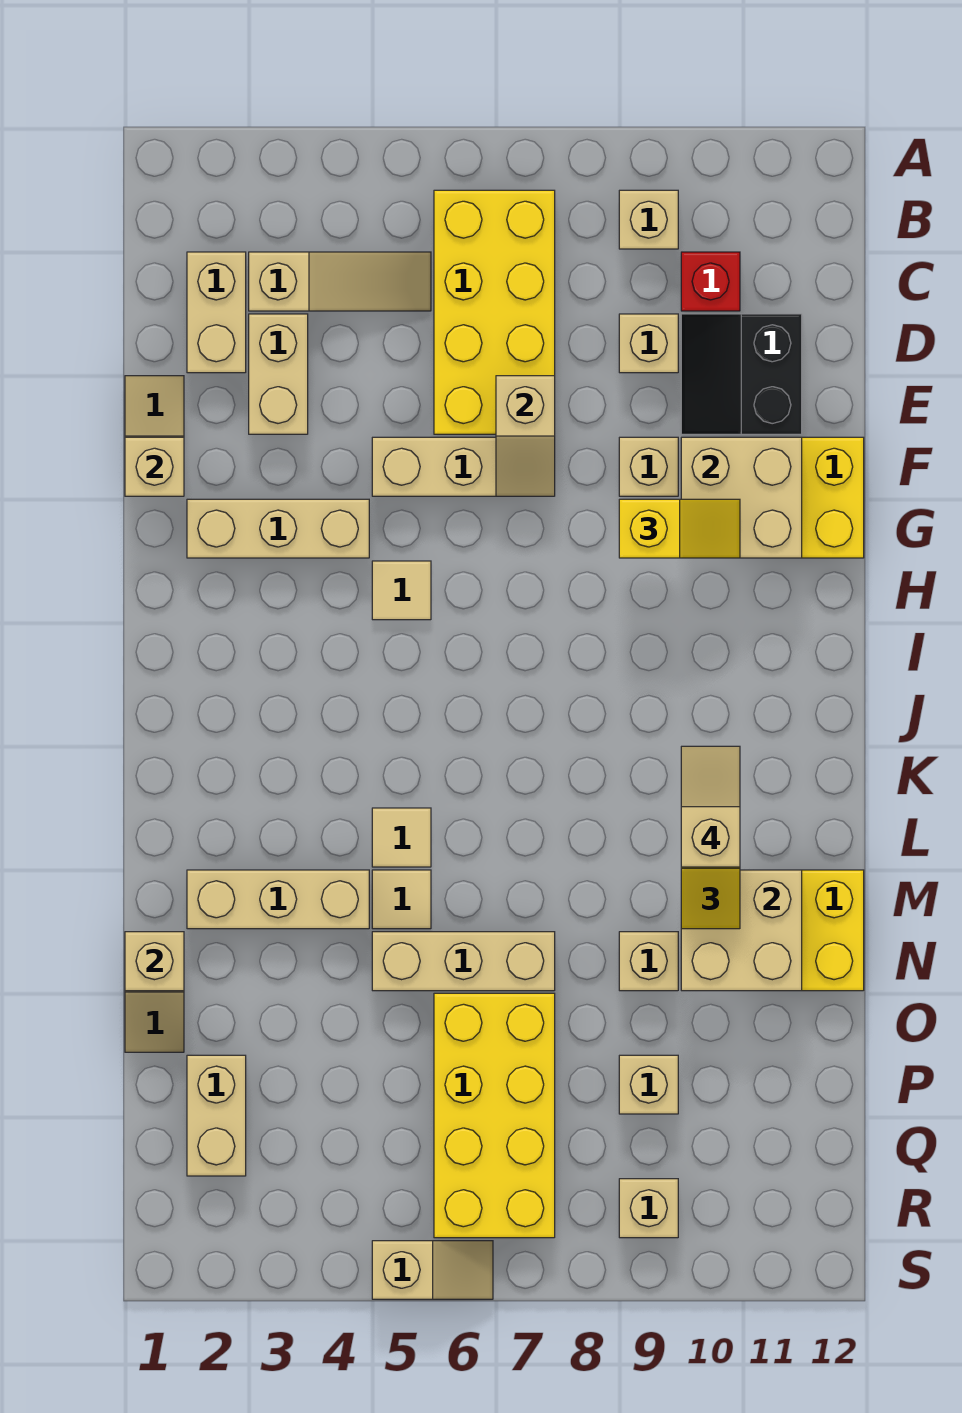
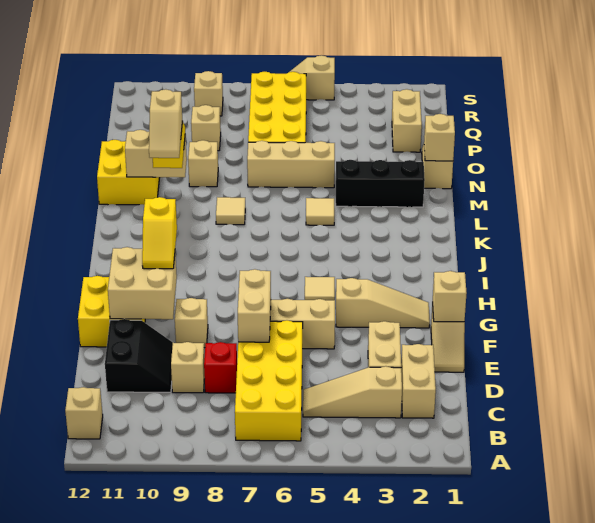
tan 1x1 brick [619,190,678,249] -> tan 1x1 brick moved to [65,387,103,439]
red 1x1 brick [681,252,740,311] -> red 1x1 brick moved to [204,342,237,393]
tan 1x2 slope [496,376,555,496] -> tan 1x2 brick [238,269,271,342]
tan 1x3 brick [187,499,369,558] -> tan 1x3 slope [336,278,430,328]
yellow 1x2 slope [619,499,740,558] -> yellow 1x2 slope turned to [142,197,177,269]
tan 1x3 brick [187,870,369,929] -> black 1x3 brick [336,160,425,207]
tan 1x1 tile [372,870,431,929] -> tan 1x1 tile moved to [216,197,245,225]
tan 2x2 brick [681,870,802,991] -> tan 1x2 brick [125,130,187,177]

